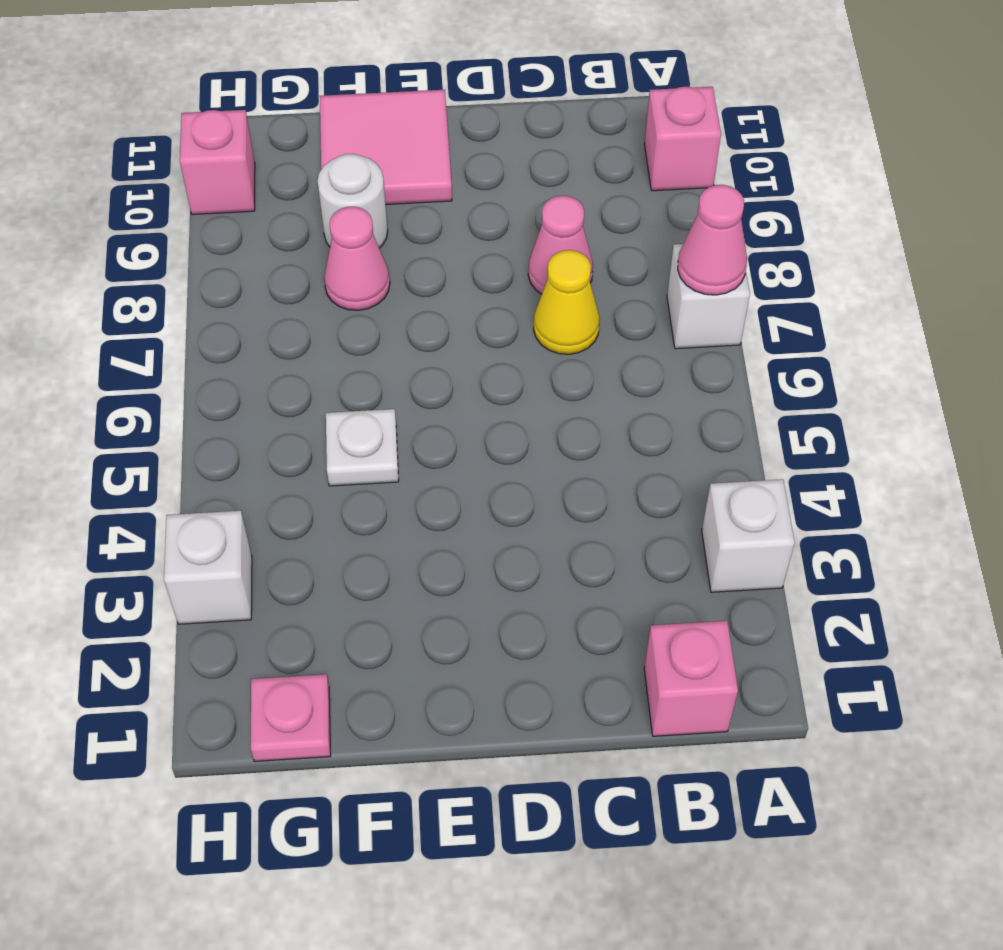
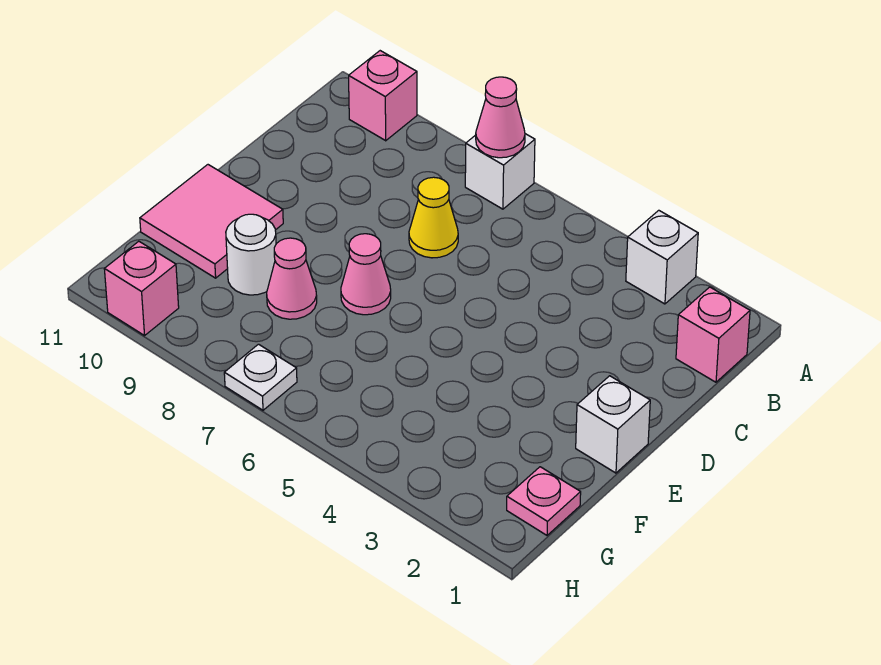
pink 1x1 cone [528,196,593,294] -> pink 1x1 cone moved to [341,234,391,315]
white 1x1 plate [326,409,399,486] -> white 1x1 plate moved to [224,344,297,410]
white 1x1 brick [164,511,252,624] -> white 1x1 brick moved to [576,376,650,473]

